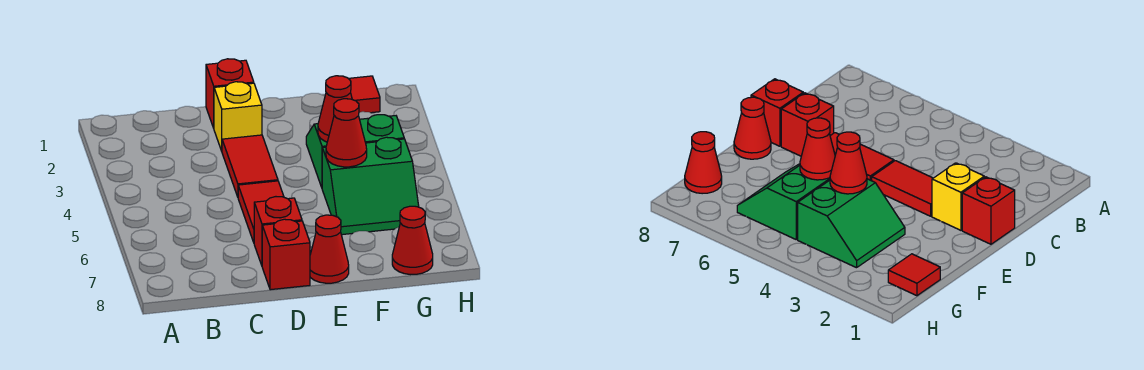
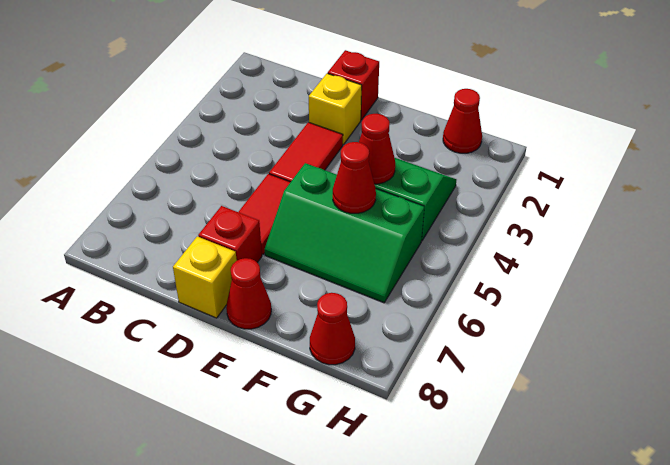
red 1x1 brick [262,219,310,290] -> yellow 1x1 brick [173,236,237,318]
green 2x2 slope [322,137,419,235] -> green 2x3 slope [265,163,424,303]
red 1x1 tile [348,76,380,113] -> red 1x1 cone [443,89,482,153]

